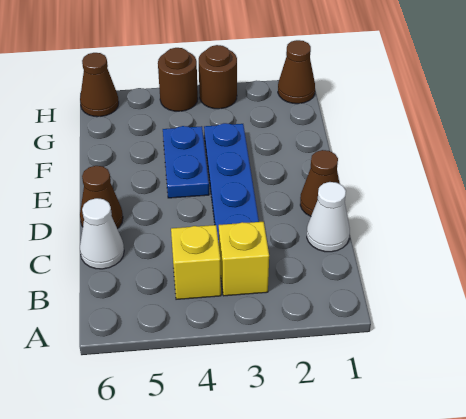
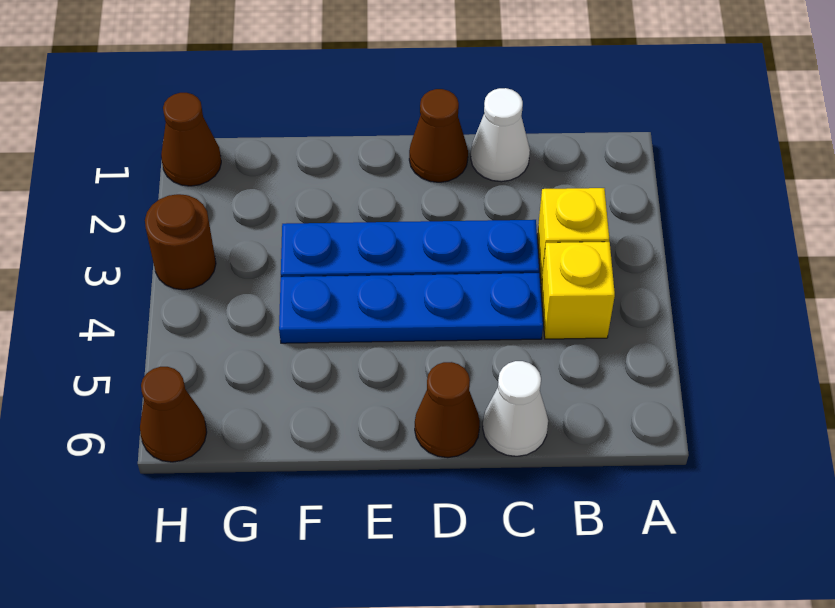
blue 1x2 plate [163,126,209,198] -> blue 1x4 plate [279,273,543,343]
brown 1x1 round brick [158,48,198,111] -> none

